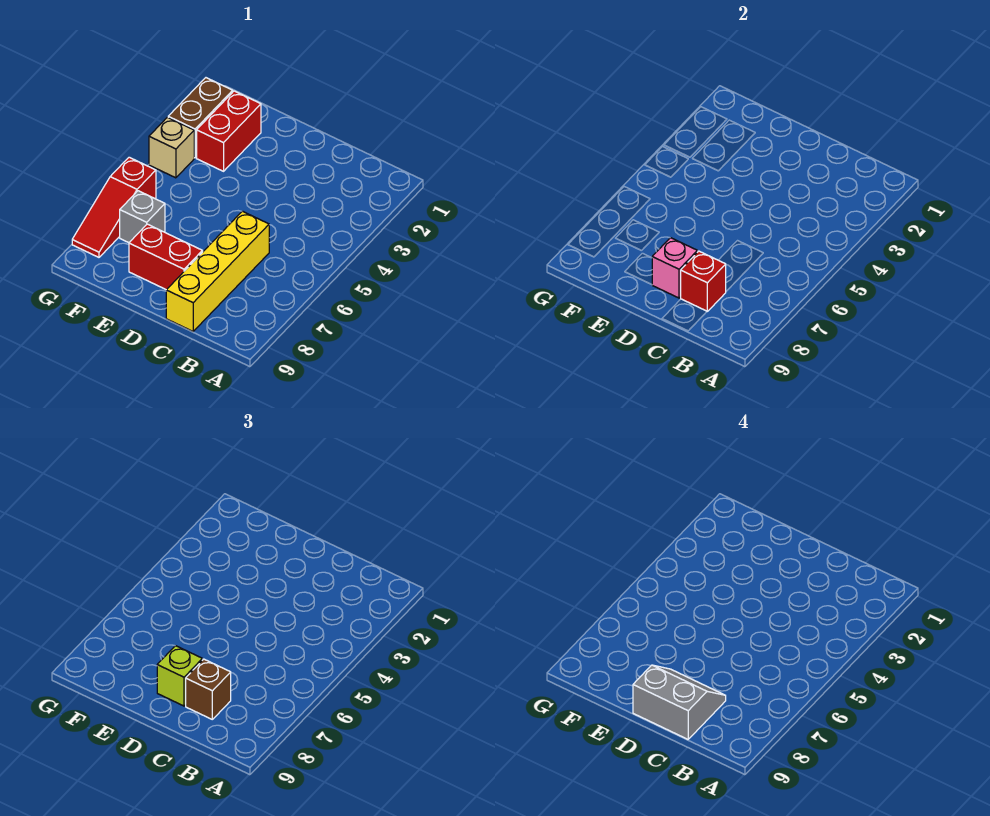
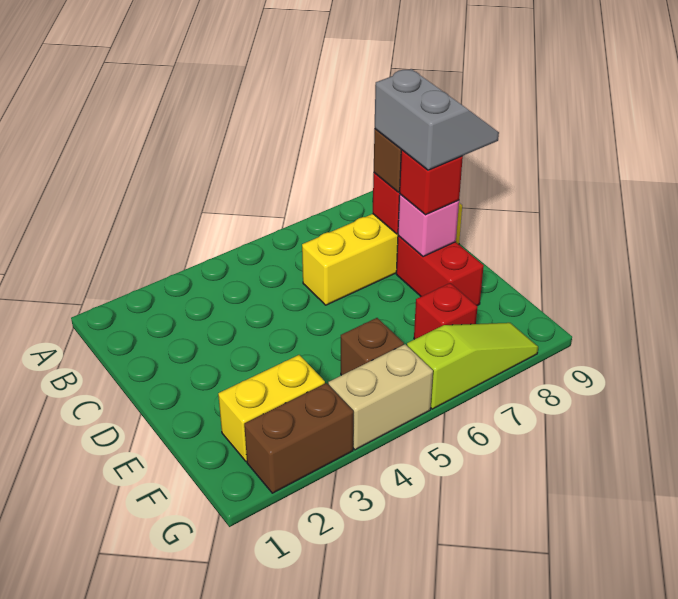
grey 2x2 slope [633,665,726,739] -> grey 2x2 slope turned to [375,69,499,170]
lime 1x1 brick [157,646,202,706] -> red 1x1 brick [400,150,463,215]
red 1x2 brick [197,91,261,171] -> yellow 1x2 brick [218,355,325,462]
none -> brown 1x1 brick [341,318,404,375]
grey 1x1 brick [120,191,165,243] -> red 1x1 brick [414,283,478,339]
tan 1x1 brick [149,117,194,178] -> tan 1x2 brick [328,344,433,450]
red 1x3 slope [72,157,156,257] -> lime 1x3 slope [407,323,538,409]

